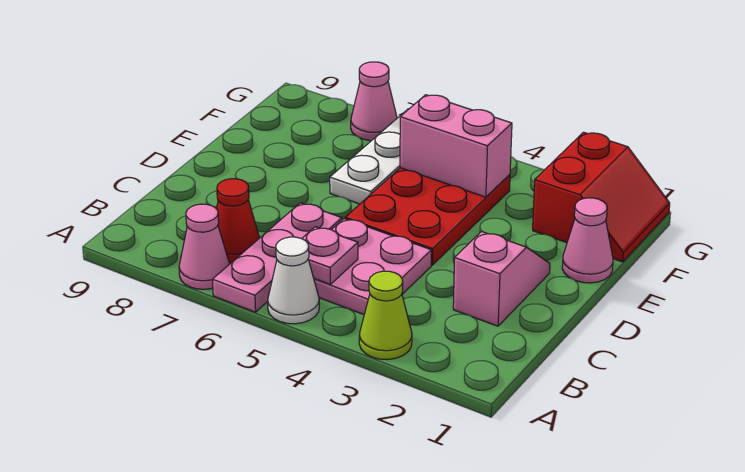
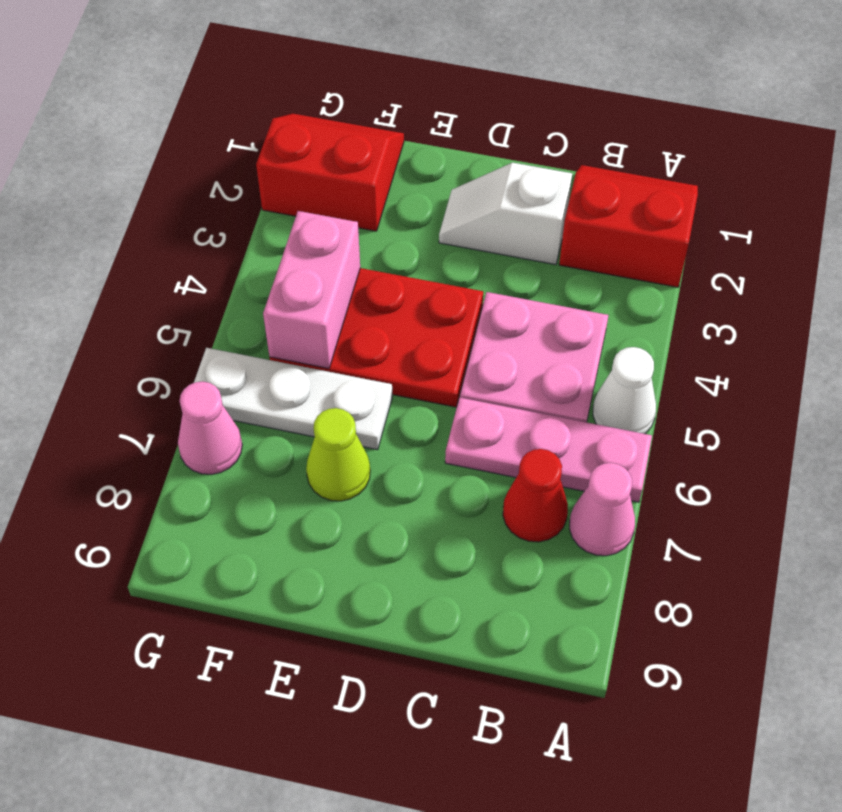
none -> red 2x2 slope [559,165,698,287]
lime 1x1 cone [359,271,412,360] -> lime 1x1 cone moved to [306,408,370,501]
pink 1x1 plate [302,227,358,284] -> none
pink 1x2 slope [453,232,550,326] -> white 1x2 slope [439,163,572,265]
pink 1x1 cone [562,198,613,283] -> none

